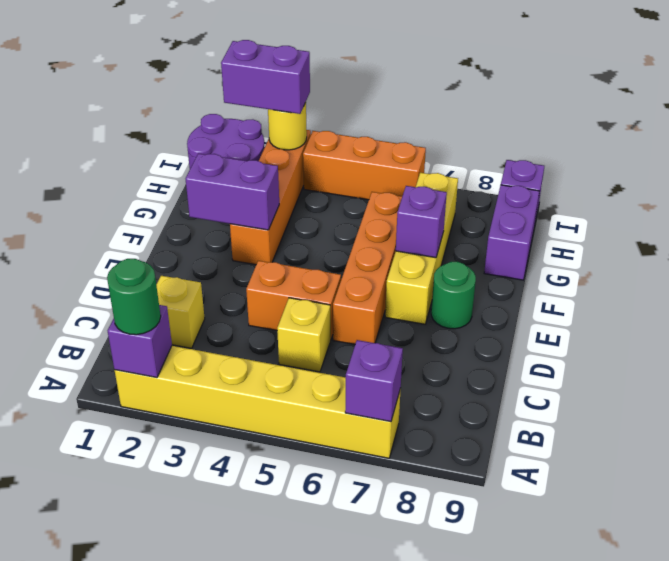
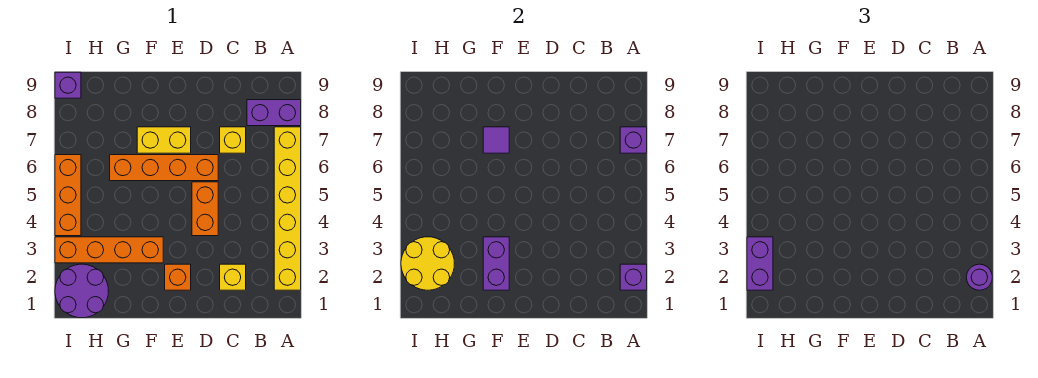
green 1x1 round brick [107,259,161,335] -> purple 1x1 round brick [966,264,992,290]
yellow 1x1 brick [277,298,330,372] -> yellow 1x1 brick moved to [220,127,246,153]
none -> orange 1x1 brick [165,264,191,290]
yellow 1x4 brick [385,173,458,324] -> yellow 1x2 brick [137,127,191,153]
green 1x1 round brick [431,262,476,329] -> none
purple 1x1 brick [396,186,447,258] -> purple 1x1 tile [483,127,509,153]
purple 1x2 brick [484,185,539,280] -> purple 1x2 brick moved to [247,100,301,126]
yellow 1x1 round brick [268,102,307,150] -> yellow 2x2 round brick [401,237,454,290]

